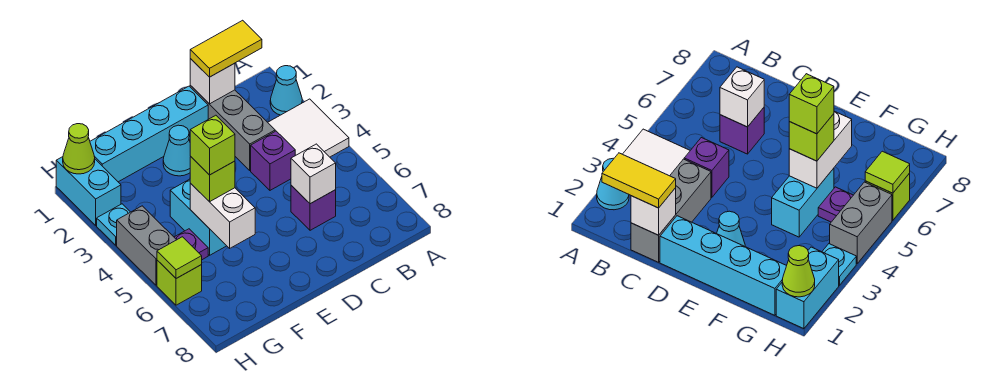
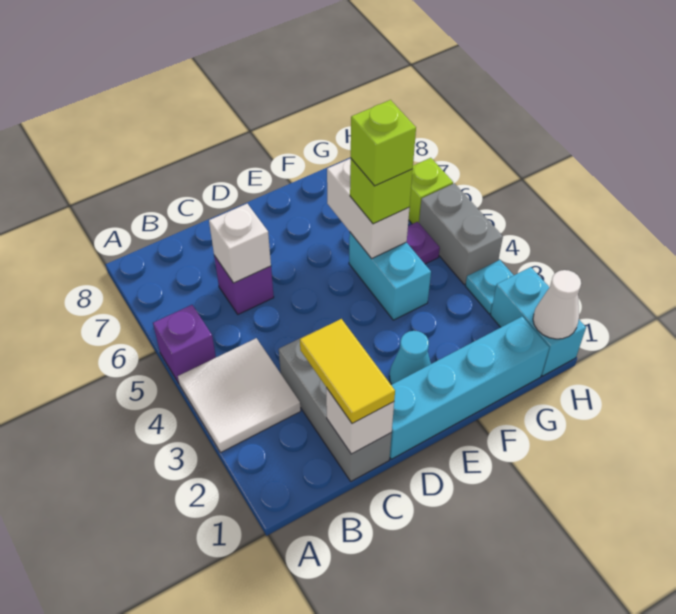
cyan 1x1 cone [270,66,302,115] -> none
yellow 1x2 tile [190,20,262,77] -> yellow 1x2 tile turned to [300,319,395,424]
purple 1x1 brick [251,131,295,190] -> purple 1x1 brick moved to [153,305,216,383]
lime 1x1 cone [63,124,95,174] -> white 1x1 cone [533,270,581,339]
lime 1x1 tile [157,237,202,279] -> none

